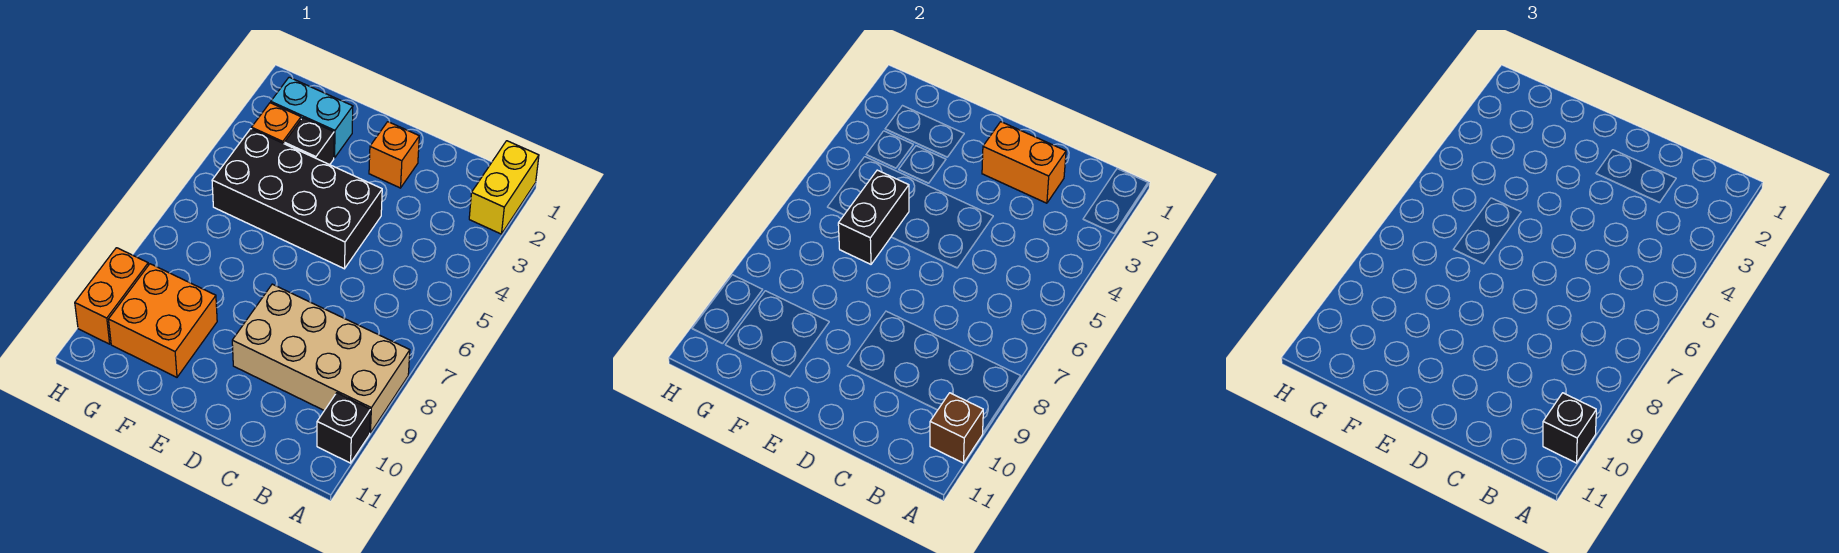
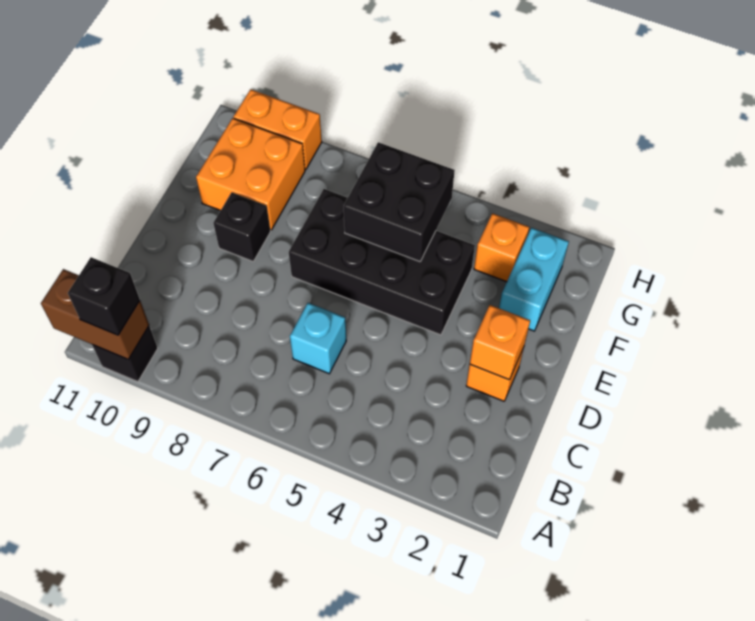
yellow 1x2 brick [469,141,539,234] -> none
tan 2x4 brick [232,284,410,433] -> none
brown 1x1 brick [930,393,983,463] -> brown 1x2 brick [41,269,149,359]
orange 1x2 brick [982,122,1066,203] -> orange 1x1 brick [470,305,530,380]
none -> cyan 1x1 brick [290,303,346,374]
black 2x4 brick [212,129,382,269] -> black 2x4 brick turned to [289,189,475,335]
black 1x1 brick [284,118,334,165] -> black 1x1 brick moved to [213,193,271,261]
black 1x2 brick [838,170,909,264] -> black 2x2 brick [344,142,455,262]

